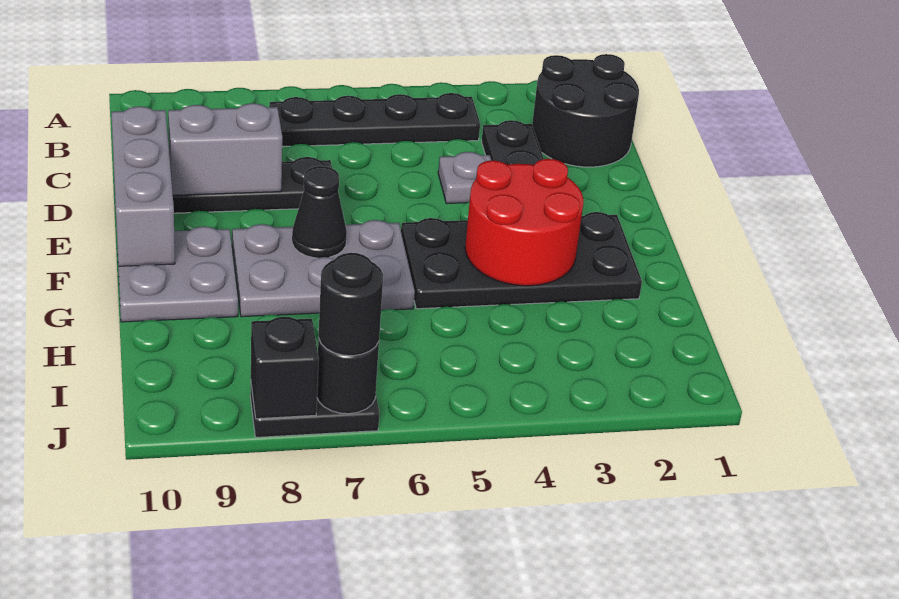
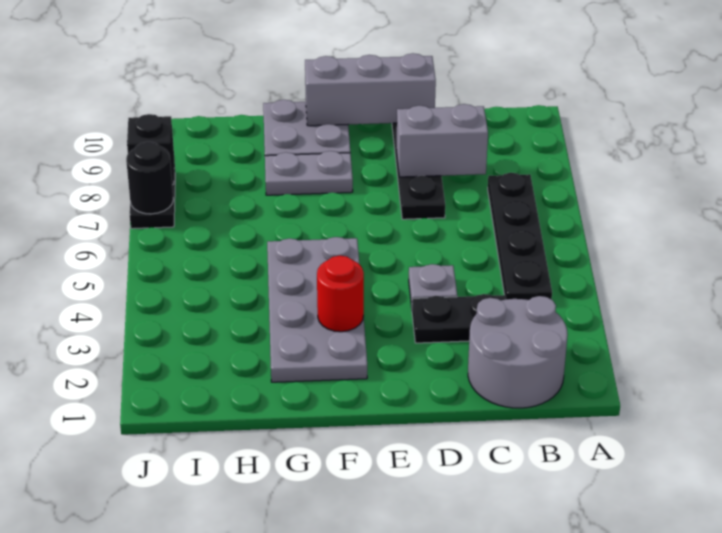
black 2x2 round brick [532,54,639,167] -> grey 2x2 round brick [468,296,568,408]
grey 1x2 brick [168,103,282,195] -> grey 1x2 brick turned to [396,104,488,177]
black 2x4 plate [401,212,642,309] -> grey 2x4 plate [267,237,367,382]
red 2x2 round brick [465,159,583,286] -> red 1x1 round brick [317,256,364,332]
grey 2x3 plate [232,220,415,317] -> grey 1x2 plate [265,151,353,195]
black 1x1 cone [292,166,347,258] -> none
black 1x1 round brick [318,253,383,356] -> none

